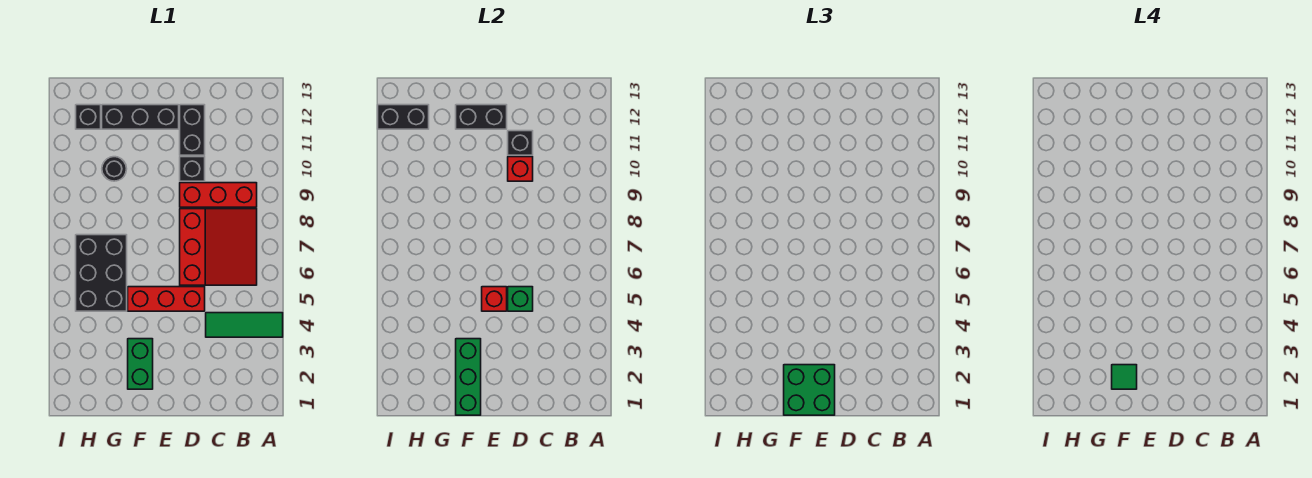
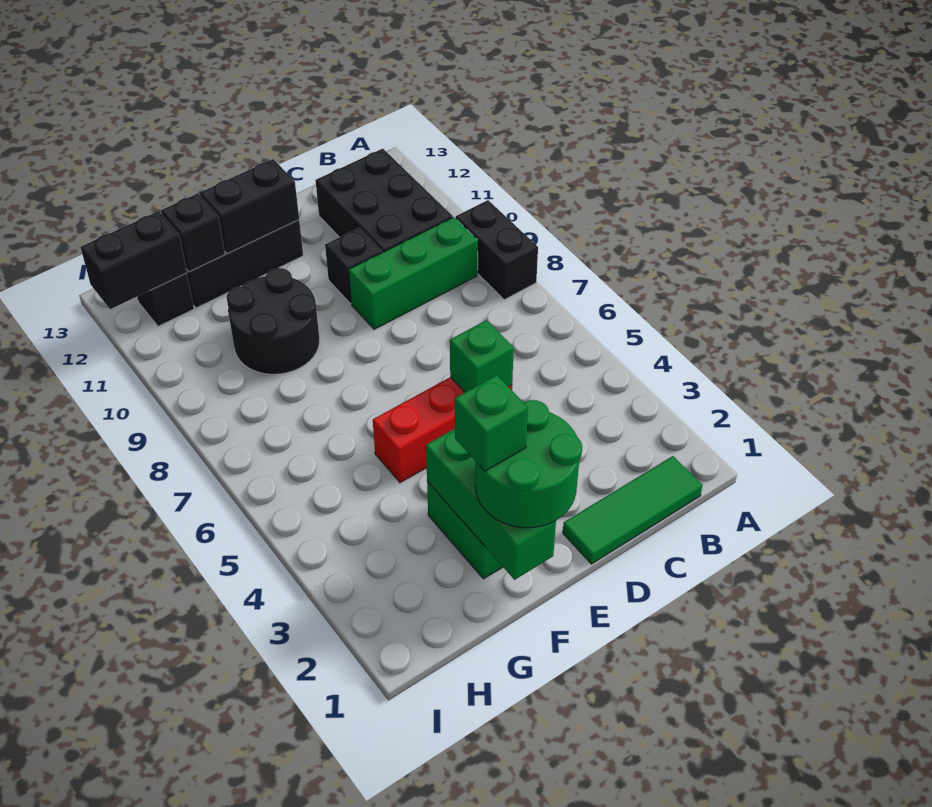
green 1x3 tile [206,313,283,337] -> green 1x3 tile moved to [563,456,703,564]
red 3x3 slope [180,209,257,285] -> none
red 1x3 brick [180,183,257,207] -> green 1x3 brick [349,217,478,329]
red 1x1 brick [508,157,533,181] -> none
black 1x2 brick [180,105,205,155] -> black 1x2 brick moved to [456,200,538,300]
black 1x1 brick [508,131,533,155] -> black 1x1 brick moved to [161,193,225,272]
green 2x2 brick [784,365,835,415] -> green 2x2 round brick [475,400,582,528]
red 1x1 brick [482,287,507,311] -> none
green 1x1 tile [1112,365,1137,389] -> green 1x1 brick [455,375,528,471]
black 2x3 brick [76,235,127,311] -> black 2x3 brick moved to [315,149,453,252]
black 1x1 round brick [102,157,127,181] -> black 2x2 round brick [227,268,319,374]

